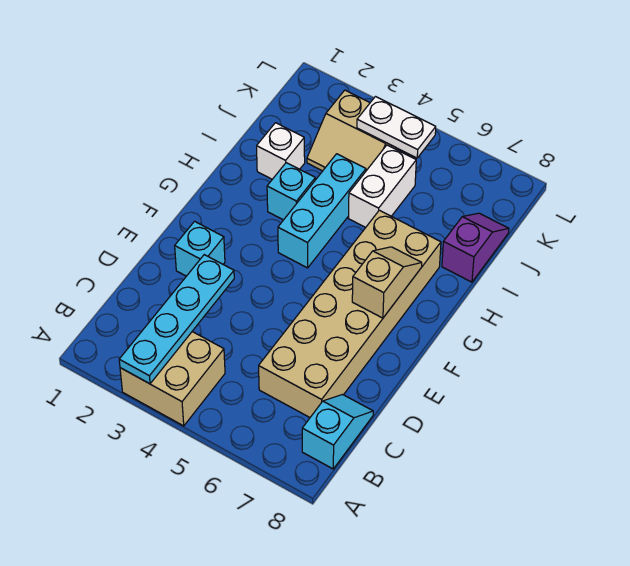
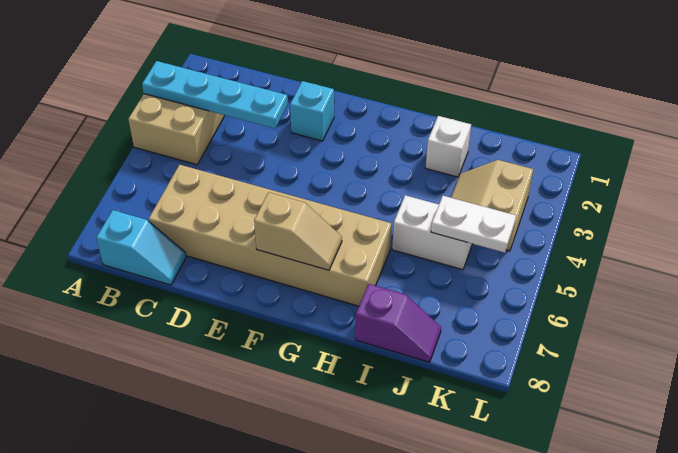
cyan 1x3 brick [278,154,366,268] -> none
cyan 1x1 brick [267,163,315,220] -> none
white 1x2 plate [357,97,436,158] -> white 1x2 plate turned to [431,196,516,253]

